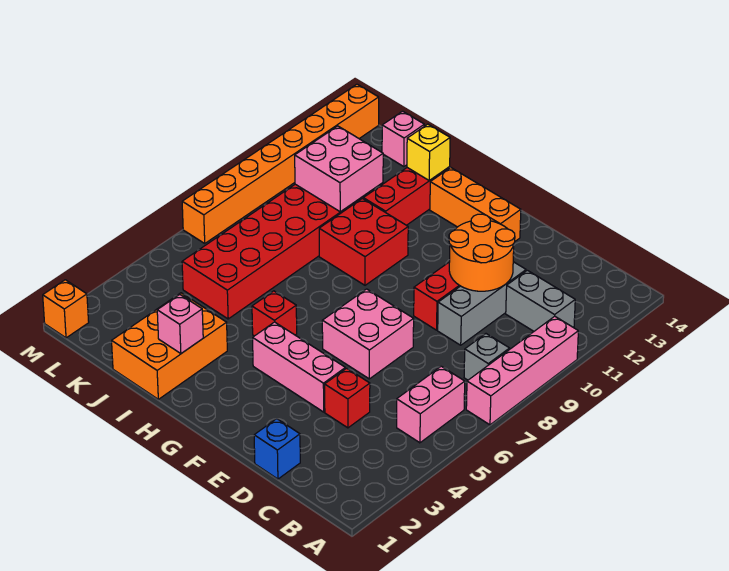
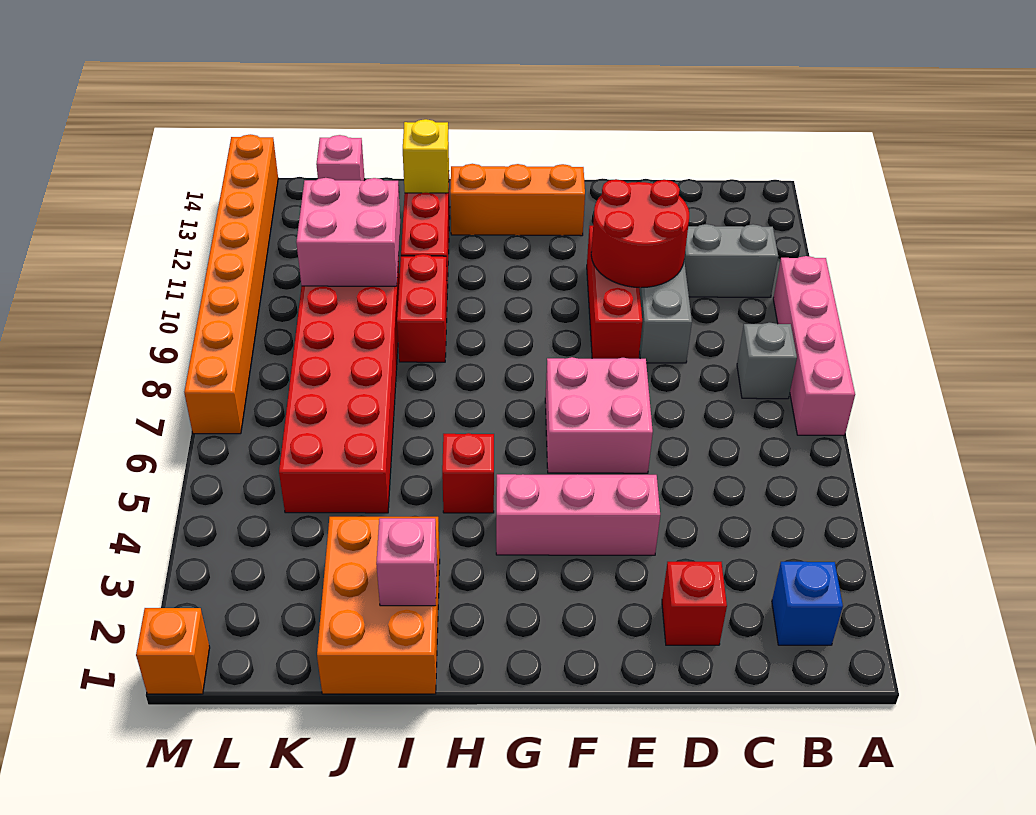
pink 1x2 brick [397,366,465,443] -> none
blue 1x1 brick [254,419,300,479] -> blue 1x1 brick moved to [772,562,843,645]
red 1x1 brick [325,368,370,428] -> red 1x1 brick moved to [662,562,727,645]
orange 2x2 round brick [449,214,515,291] -> red 2x2 round brick [591,179,689,288]
red 2x2 brick [319,199,408,285] -> red 1x2 brick [397,254,447,362]

